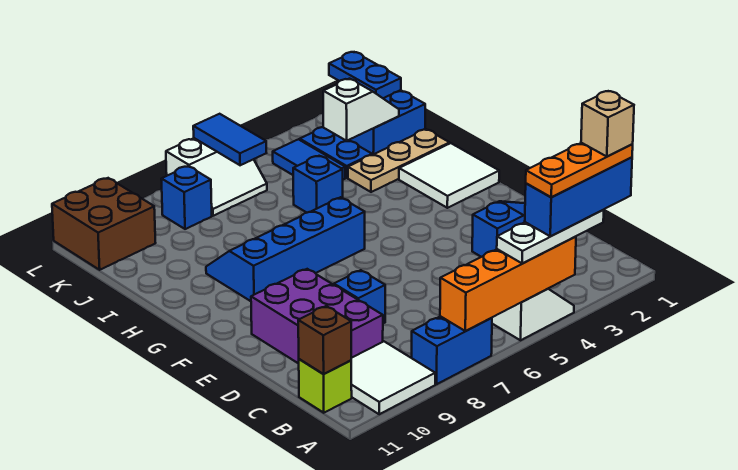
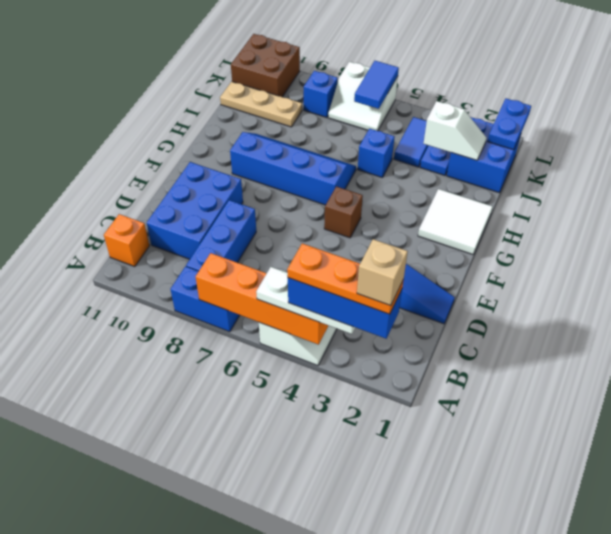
white 2x2 tile [351,342,435,414] -> none
lime 1x1 brick [299,359,352,413] -> orange 1x1 brick [104,214,149,267]
brown 1x1 brick [298,306,351,374] -> brown 1x1 brick moved to [324,186,363,238]
purple 2x3 brick [251,269,383,364] -> blue 2x3 brick [147,162,243,259]
blue 1x1 brick [334,270,385,323] -> blue 1x3 brick [186,200,256,271]
tan 1x3 plate [348,129,450,192] -> tan 1x3 plate moved to [220,82,302,127]

